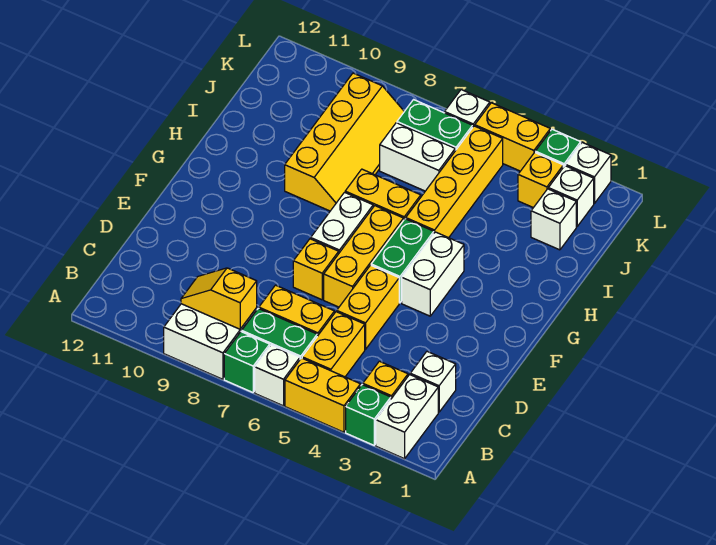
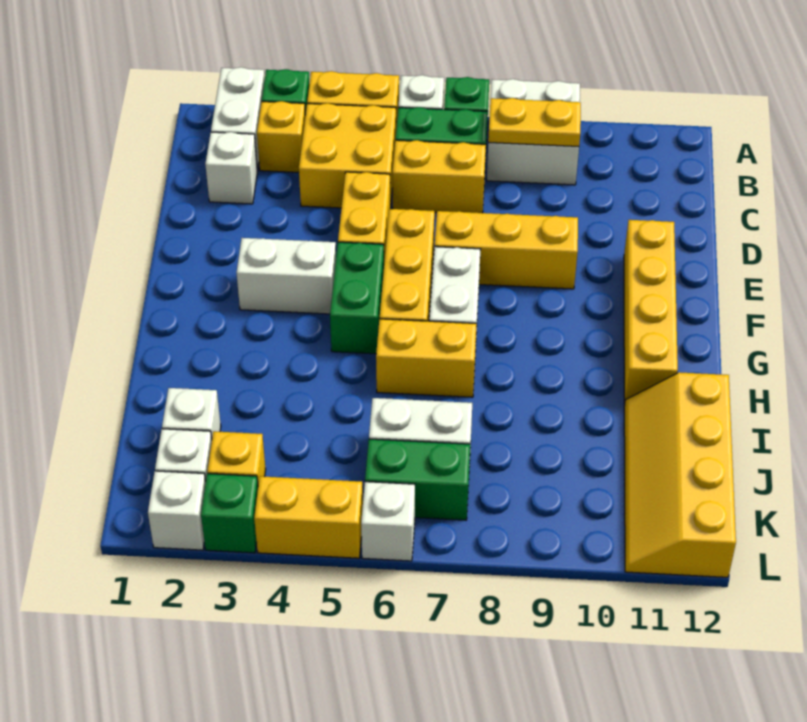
yellow 1x2 brick [302,312,365,377] -> yellow 2x2 brick [299,103,396,209]
yellow 1x2 slope [181,268,257,329] -> yellow 1x2 plate [488,98,581,146]
yellow 1x1 brick [293,239,339,300] -> yellow 1x3 brick [435,211,578,289]
white 1x2 brick [402,232,464,316] -> white 1x2 brick turned to [236,238,336,314]
yellow 1x4 brick [406,126,503,238] -> yellow 1x4 brick moved to [624,220,678,403]
yellow 2x4 slope [285,73,404,211] -> yellow 2x4 slope moved to [624,372,736,577]

